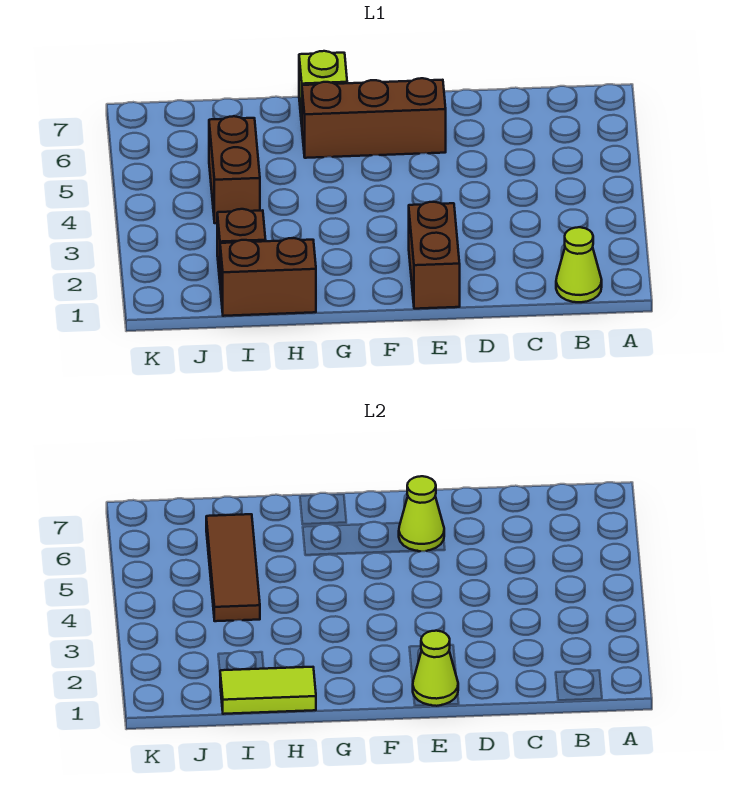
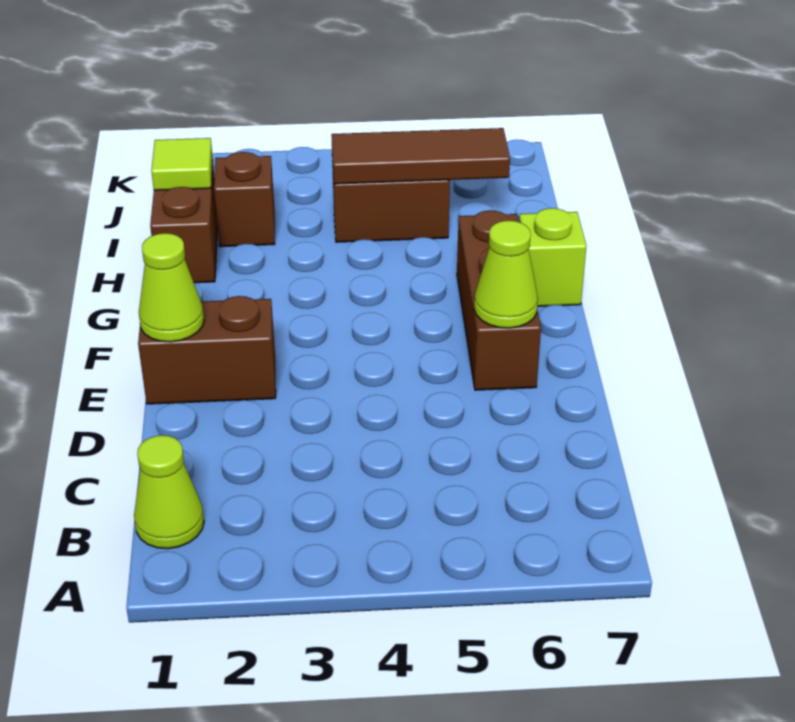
lime 1x2 tile [220,667,316,714] -> lime 1x1 tile [151,138,213,190]

